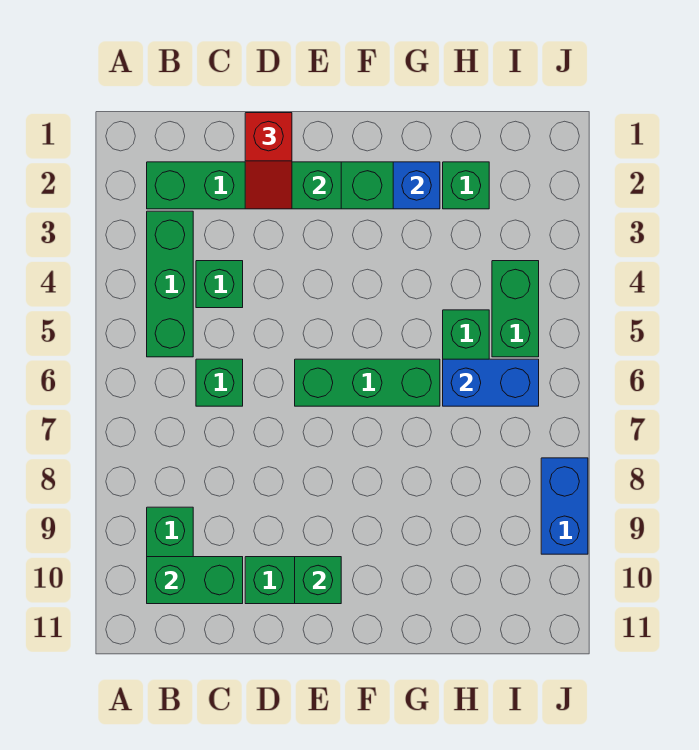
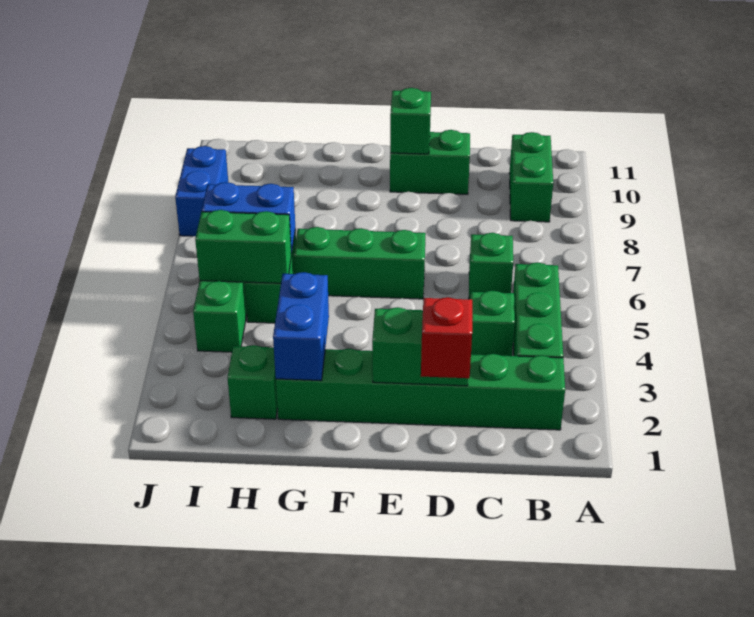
green 1x2 brick [147,557,243,604] -> green 1x2 brick moved to [195,210,291,283]
blue 1x1 brick [393,162,440,209] -> blue 1x2 brick [273,272,329,381]

